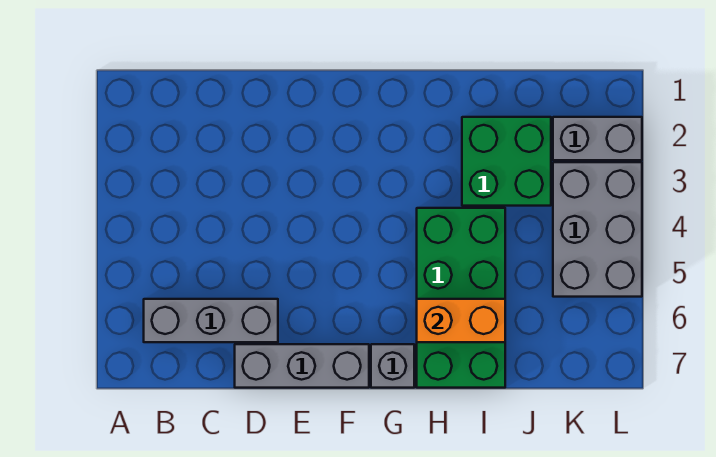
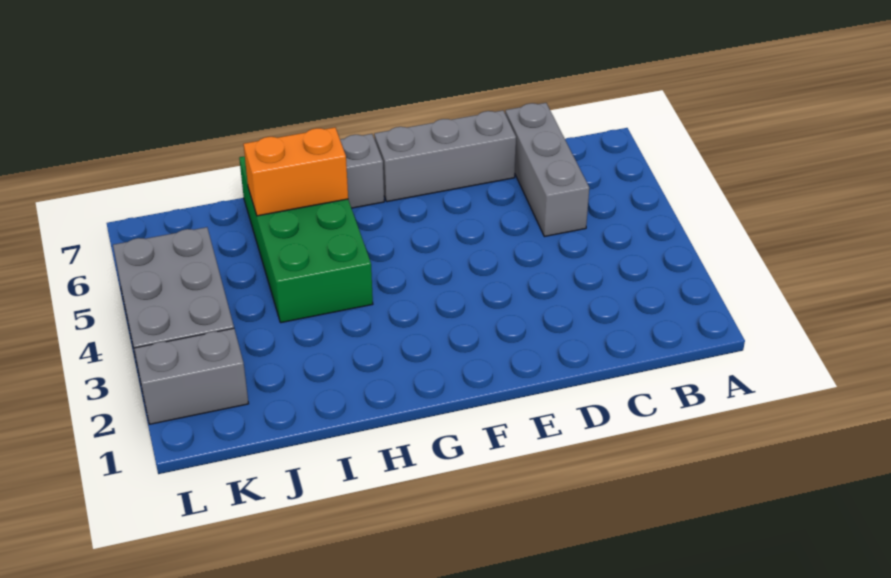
grey 1x3 brick [144,299,278,342] -> grey 1x3 brick turned to [505,103,589,237]
green 2x2 brick [462,117,551,206] -> none

